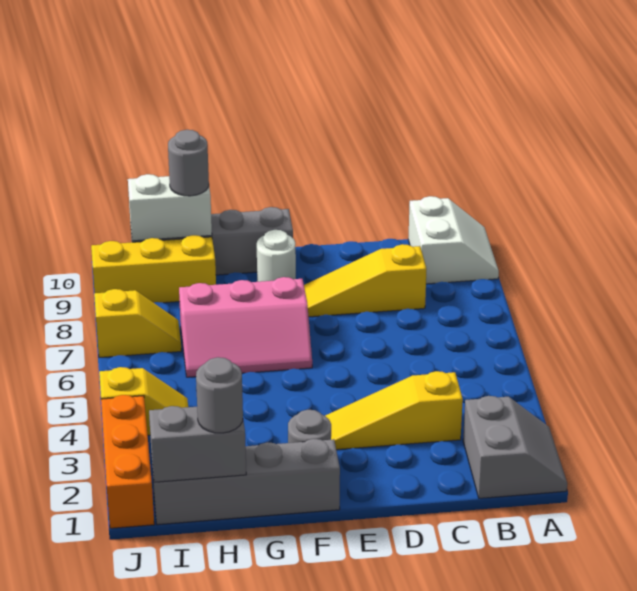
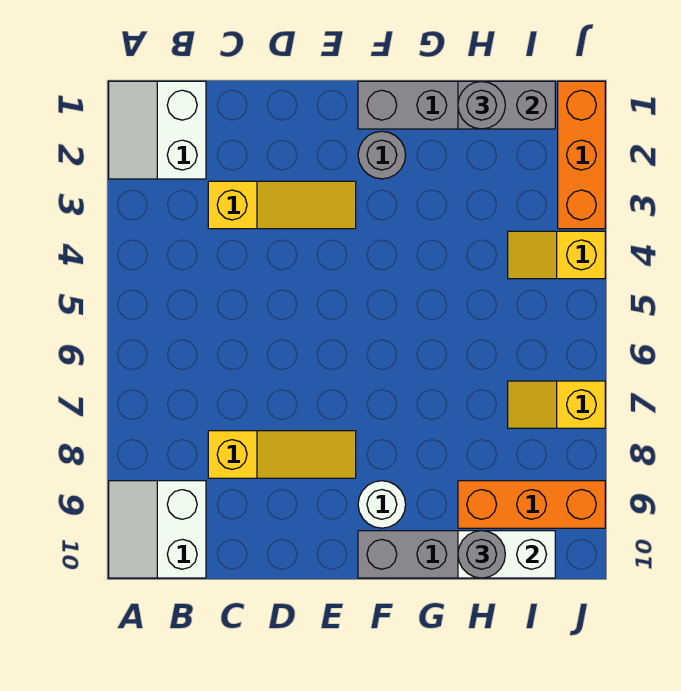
grey 2x2 slope [463,396,567,498] -> white 2x2 slope [109,81,206,179]
pink 2x3 slope [179,277,312,377] -> none
yellow 1x3 brick [91,235,216,303] -> orange 1x3 brick [458,481,605,528]

